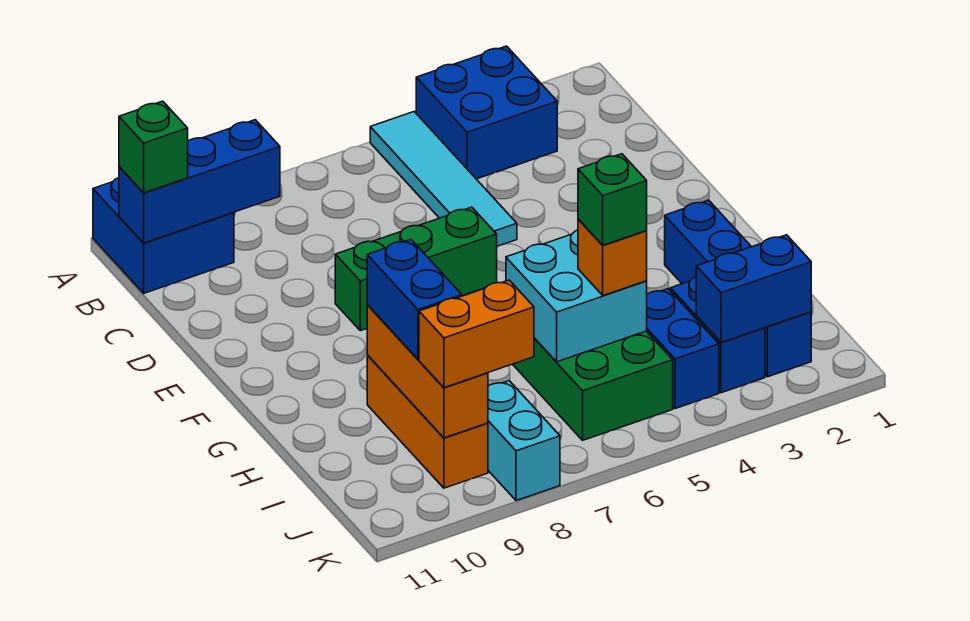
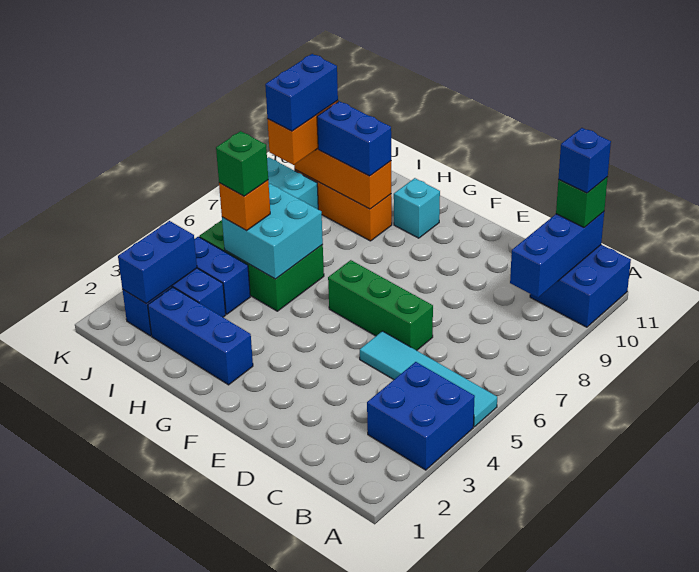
none -> blue 1x1 brick [558,128,611,193]
green 1x3 brick [335,207,497,331] -> green 1x3 brick turned to [328,260,433,350]
none -> cyan 1x1 brick [394,178,440,238]
none -> blue 1x2 brick [265,54,338,131]

